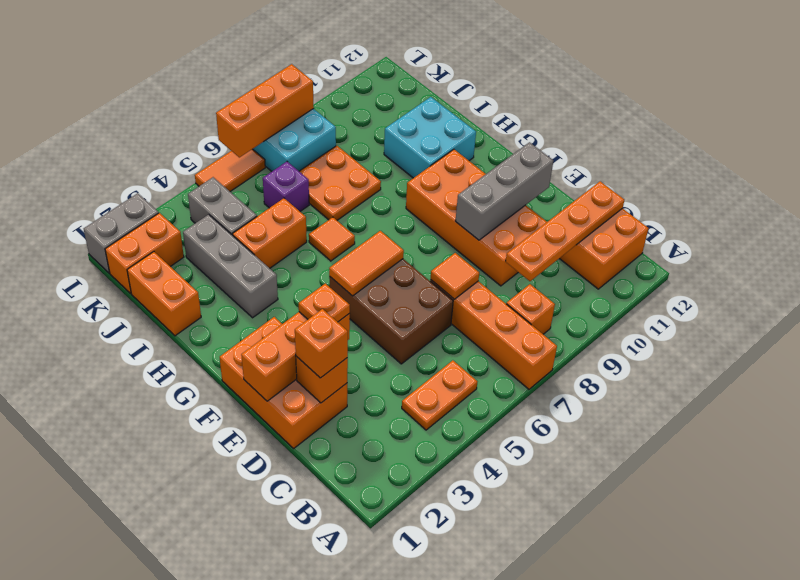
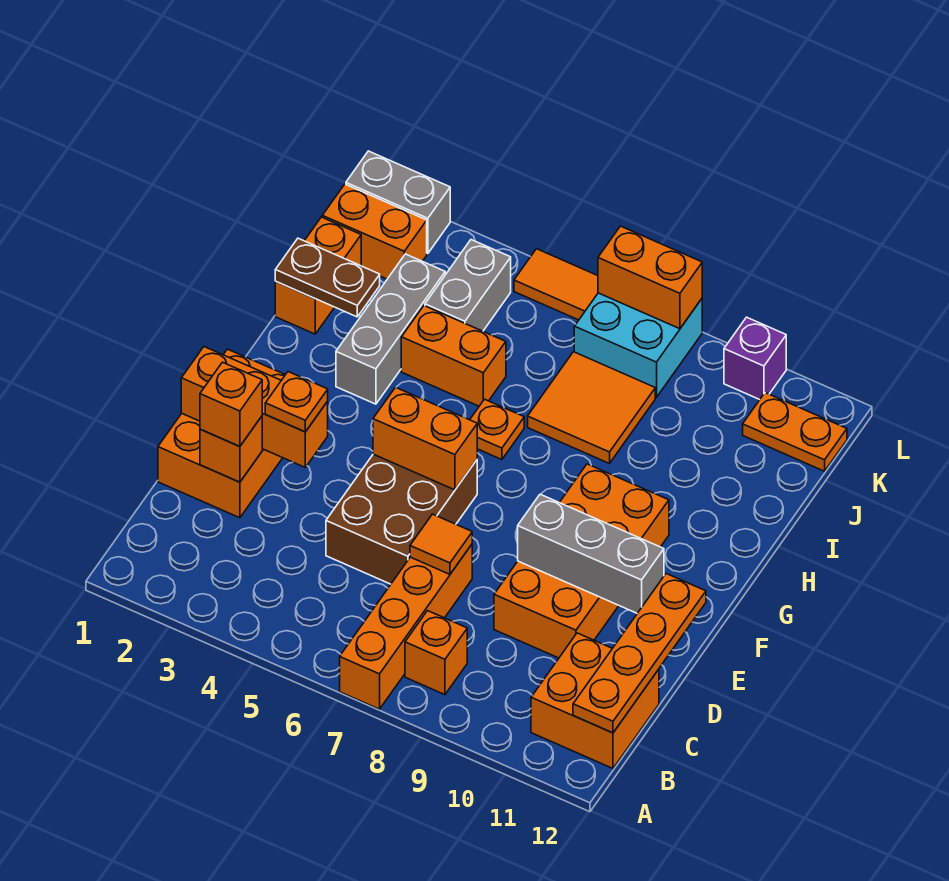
orange 1x2 plate [402,360,477,430] -> orange 1x2 plate moved to [743,393,847,471]
orange 1x4 plate [506,181,624,281] -> orange 1x4 plate turned to [573,574,706,733]
orange 1x2 tile [329,231,404,296] -> orange 1x2 brick [373,387,477,490]
orange 1x1 tile [309,217,355,261] -> orange 1x1 plate [470,399,524,460]
cyan 2x2 brick [384,97,476,178] -> none
none -> brown 1x2 plate [275,238,380,317]
orange 2x2 plate [299,146,381,220] -> orange 2x2 tile [528,352,655,464]
purple 1x1 brick [263,162,309,211] -> purple 1x1 brick moved to [724,317,786,400]
orange 1x3 brick [216,64,314,157] -> orange 1x2 brick [598,226,702,329]

